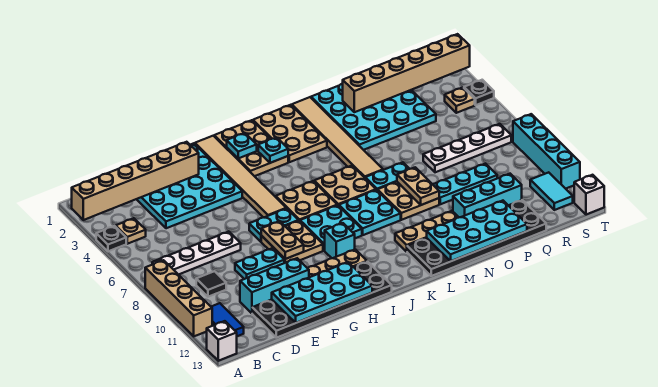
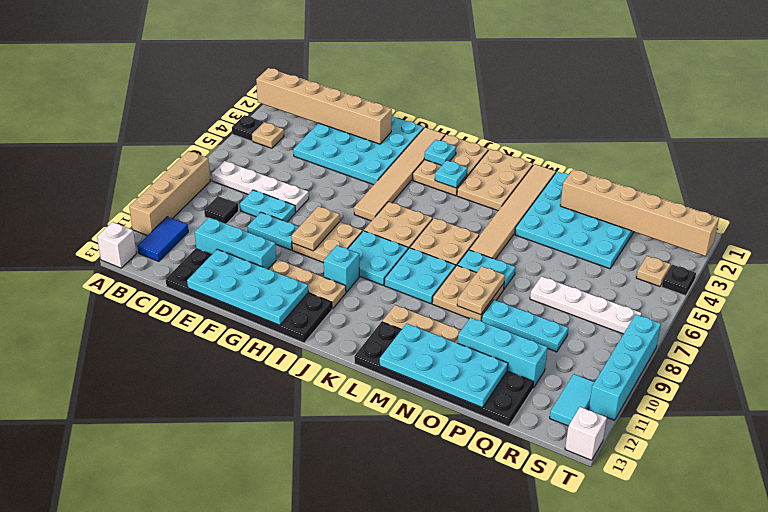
cyan 1x2 plate [249,208,299,242] -> cyan 1x2 plate moved to [240,190,296,222]

